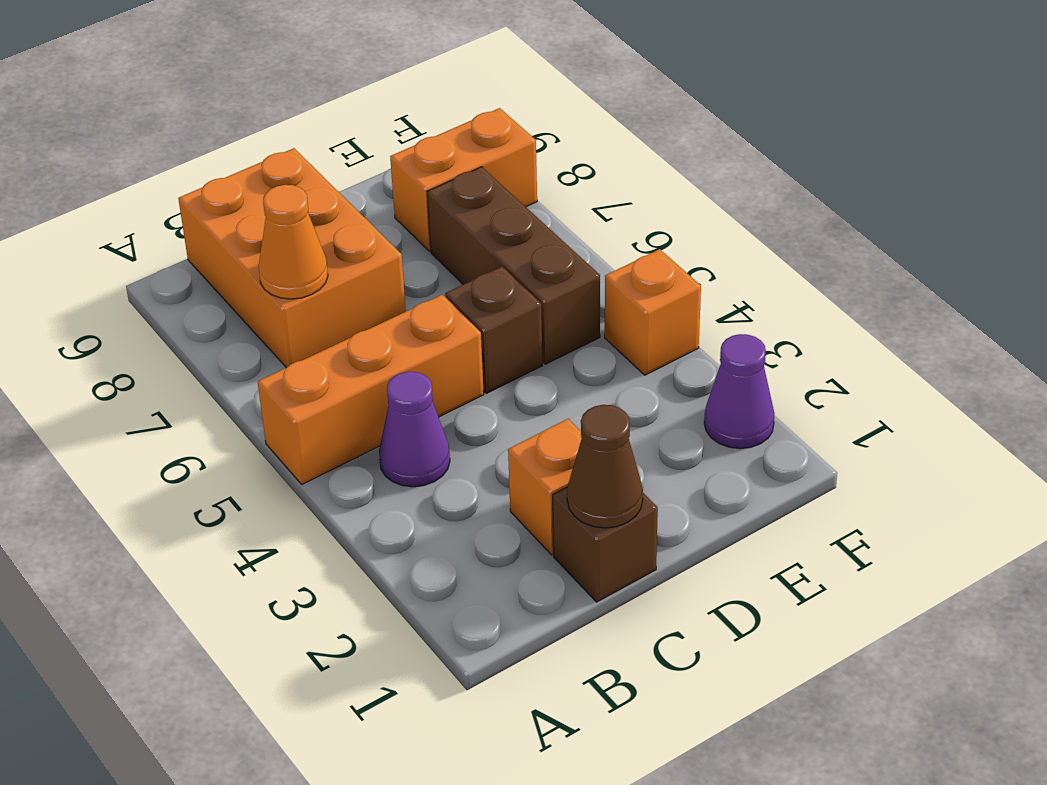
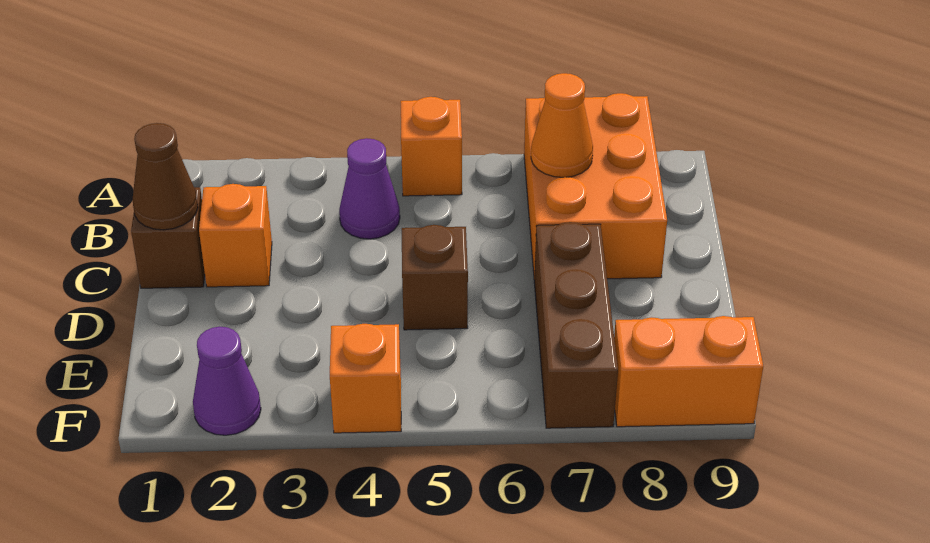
orange 1x3 brick [258,295,484,484] -> orange 1x1 brick [401,97,462,196]
orange 2x3 brick [178,148,406,368] -> orange 2x3 brick turned to [524,93,667,280]
brown 1x3 brick [427,167,600,364] -> brown 1x3 brick turned to [534,222,618,428]
orange 1x2 brick [390,108,537,251] -> orange 1x2 brick turned to [614,316,763,427]

